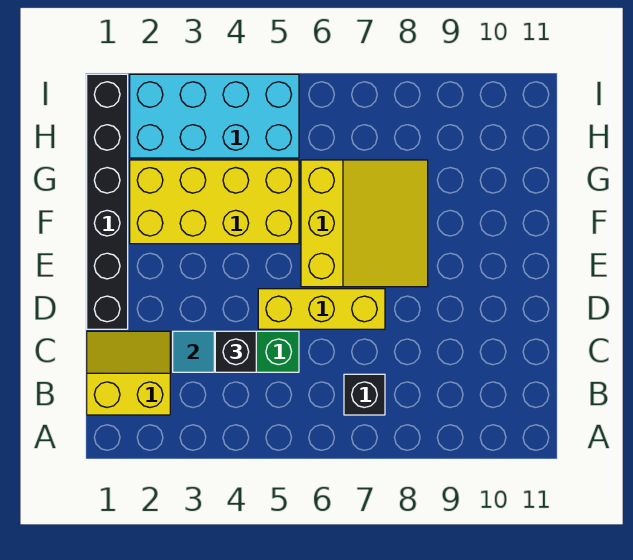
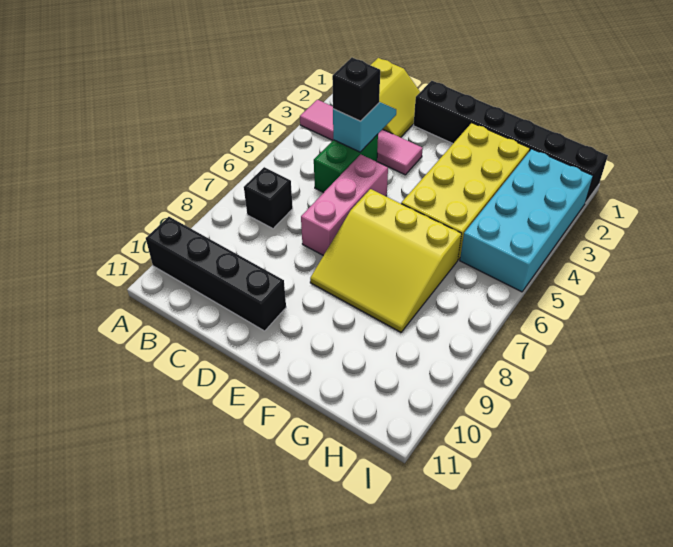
none -> pink 1x4 tile [300,100,423,175]
none -> black 1x4 brick [146,217,286,331]
yellow 1x3 brick [258,289,385,329] -> pink 1x3 brick [301,154,388,255]

